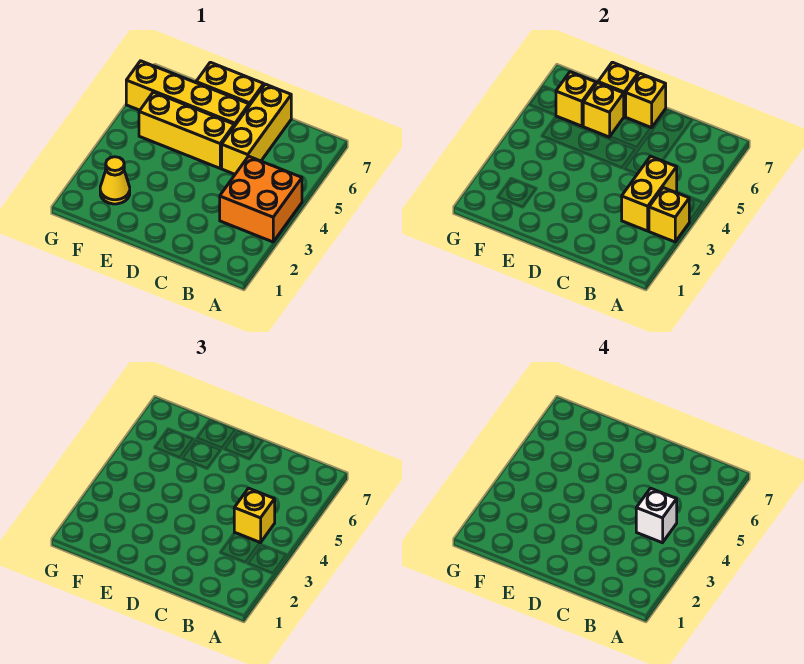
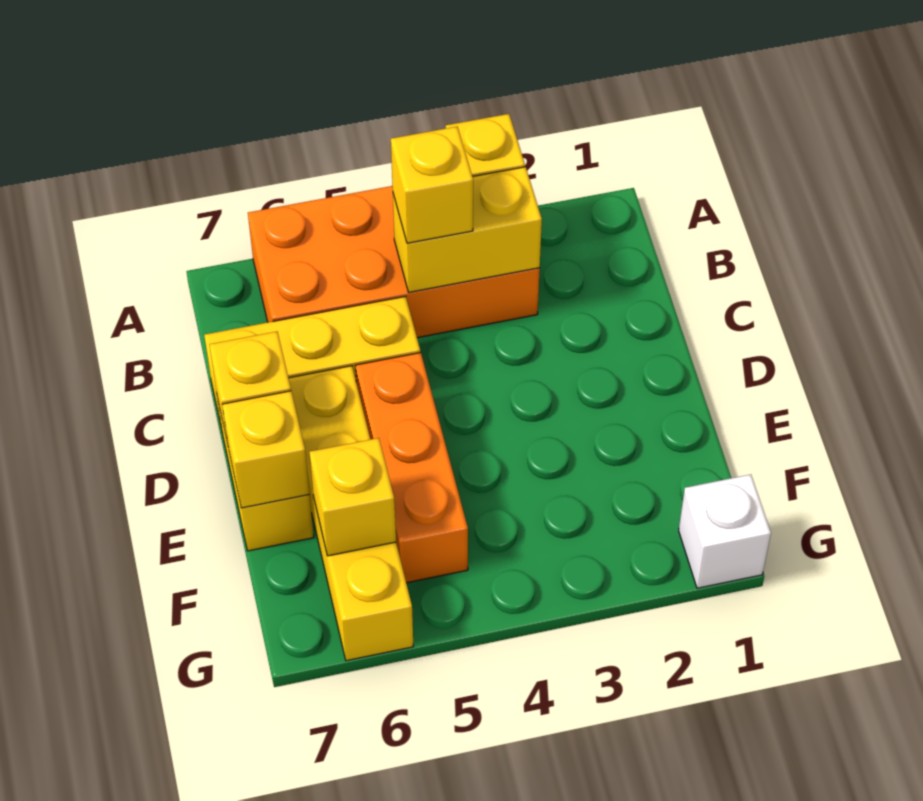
orange 2x2 brick [220,156,302,242] -> orange 2x4 brick [248,186,540,338]
white 1x1 brick [636,488,677,543] -> white 1x1 brick moved to [679,474,771,588]
yellow 1x3 brick [139,92,234,168] -> orange 1x3 brick [355,352,468,583]
yellow 1x1 brick [583,83,624,137] -> none
yellow 1x1 cone [100,157,130,204] -> none

